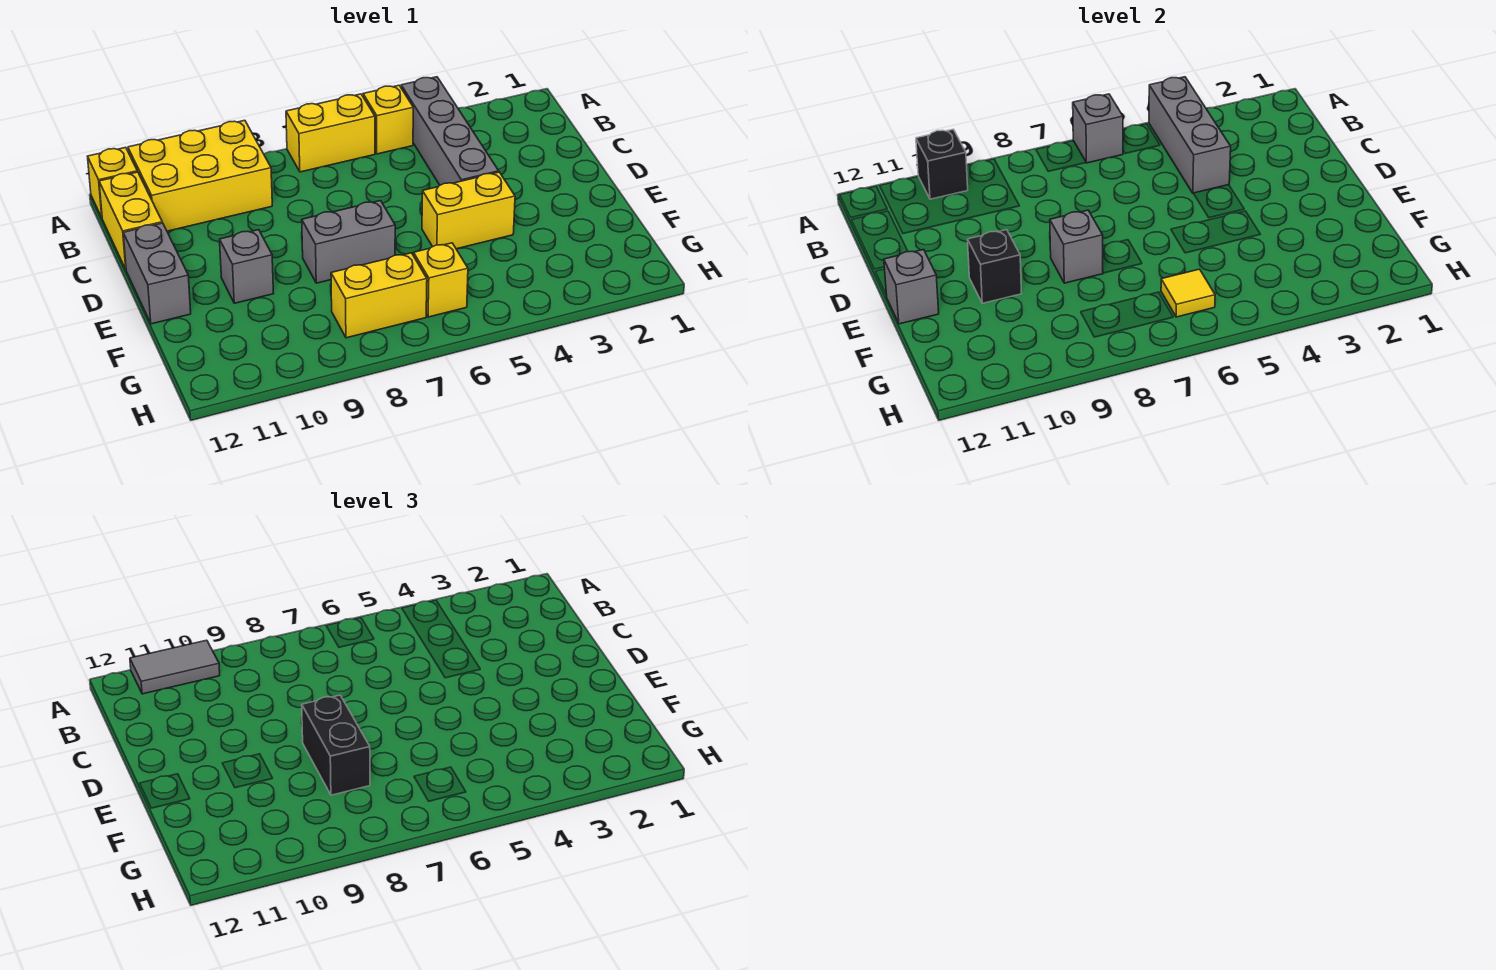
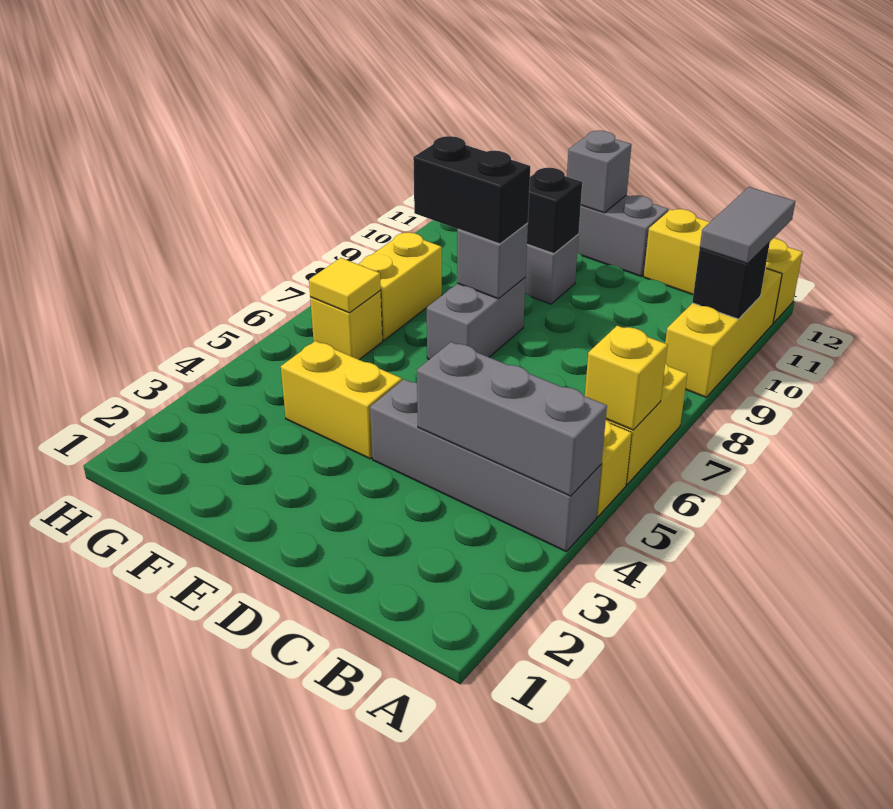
grey 1x1 brick [1073,94,1123,163] -> yellow 1x1 brick [585,326,668,430]
yellow 2x3 brick [128,120,272,231] -> yellow 1x3 brick [665,267,782,397]
yellow 1x2 brick [422,172,515,249] -> yellow 1x2 brick turned to [281,341,402,459]

